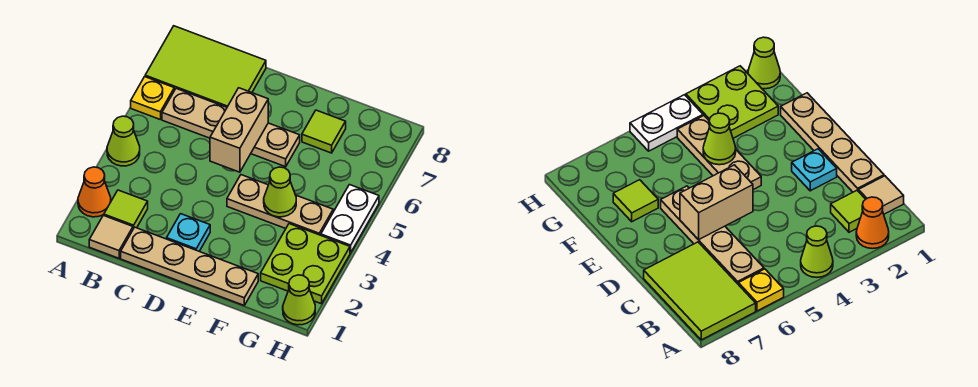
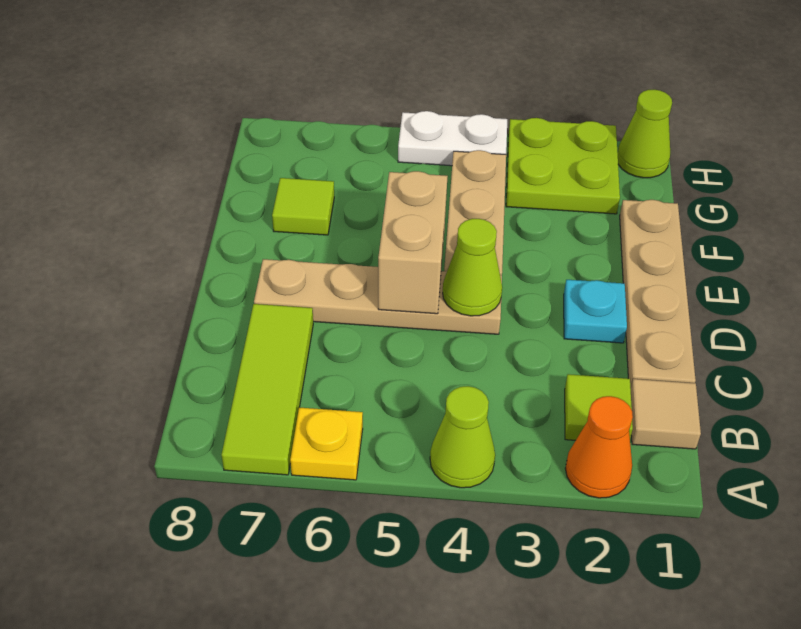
lime 2x3 tile [145,26,266,107] -> lime 1x3 tile [221,304,313,475]
tan 1x4 plate [162,89,300,167] -> tan 1x4 plate turned to [254,259,502,334]
tan 1x2 brick [210,88,268,172] -> tan 1x2 brick turned to [378,171,448,314]
lime 1x1 cone [264,167,296,217] -> lime 1x1 cone moved to [443,219,502,316]

